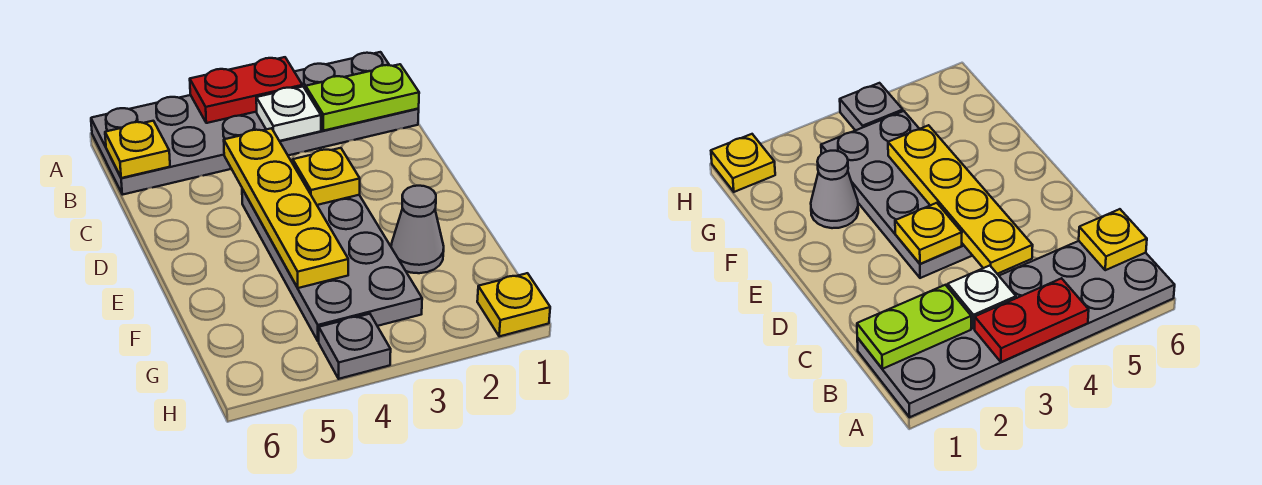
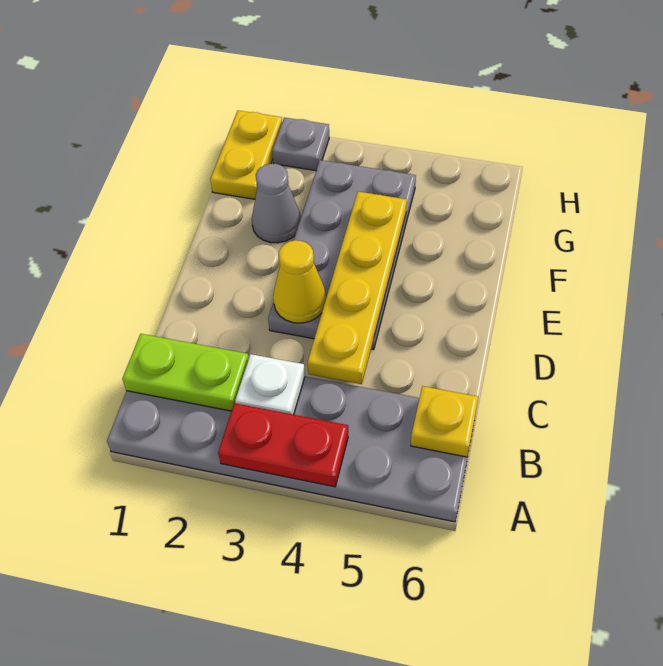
yellow 1x1 plate [293,148,360,205] -> yellow 1x1 cone [273,240,326,323]
yellow 1x1 plate [477,273,550,336] -> yellow 1x2 plate [210,111,282,199]
grey 1x1 plate [319,314,391,379] -> grey 1x1 plate moved to [272,118,329,171]

